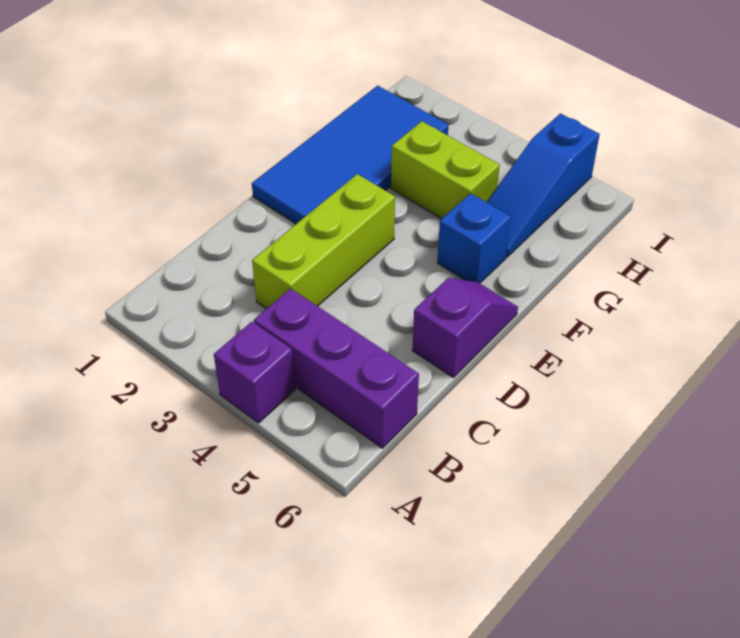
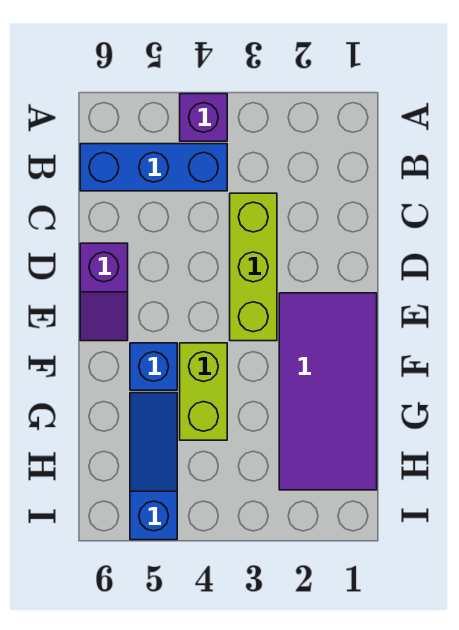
purple 1x3 brick [254,288,419,448] -> blue 1x3 brick [80,144,227,191]
blue 2x4 tile [252,86,448,224] -> purple 2x4 tile [279,293,377,490]
lime 1x2 brick [391,121,500,219] -> lime 1x2 brick turned to [180,343,227,440]

